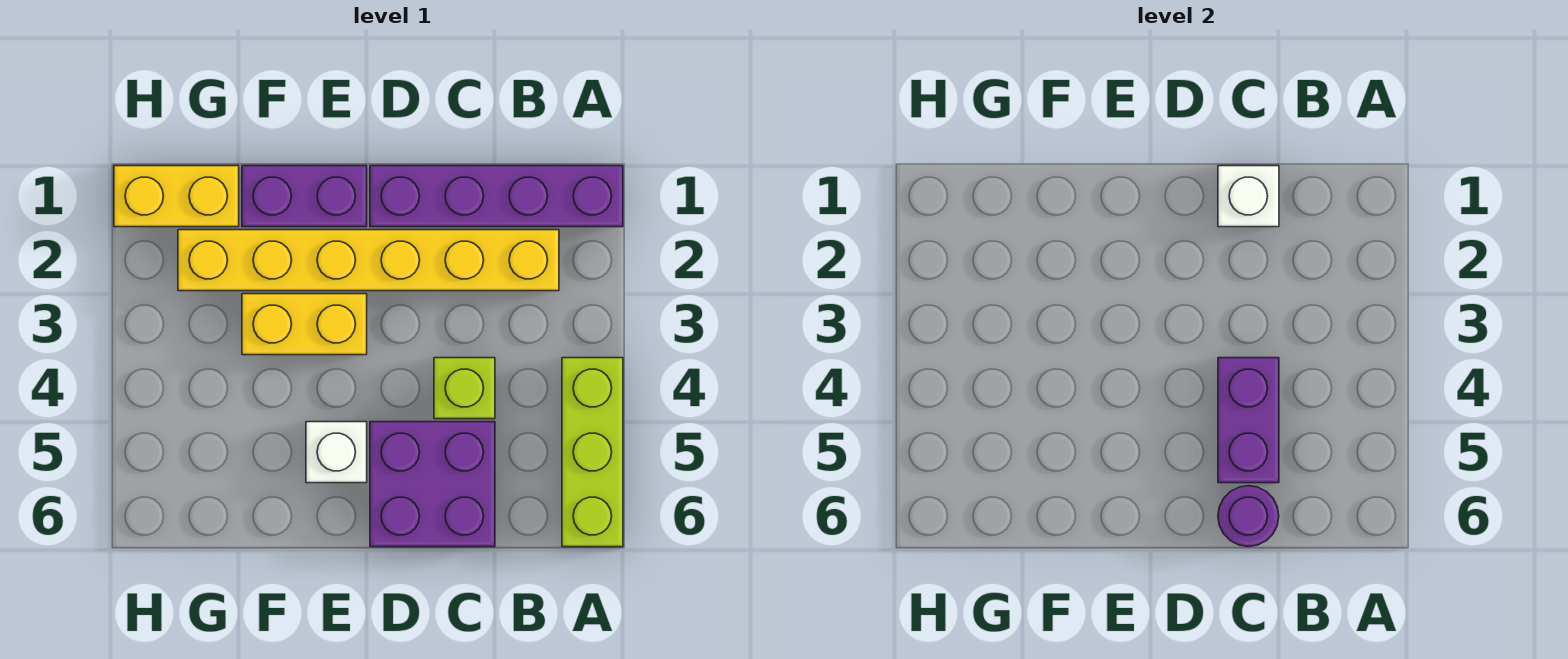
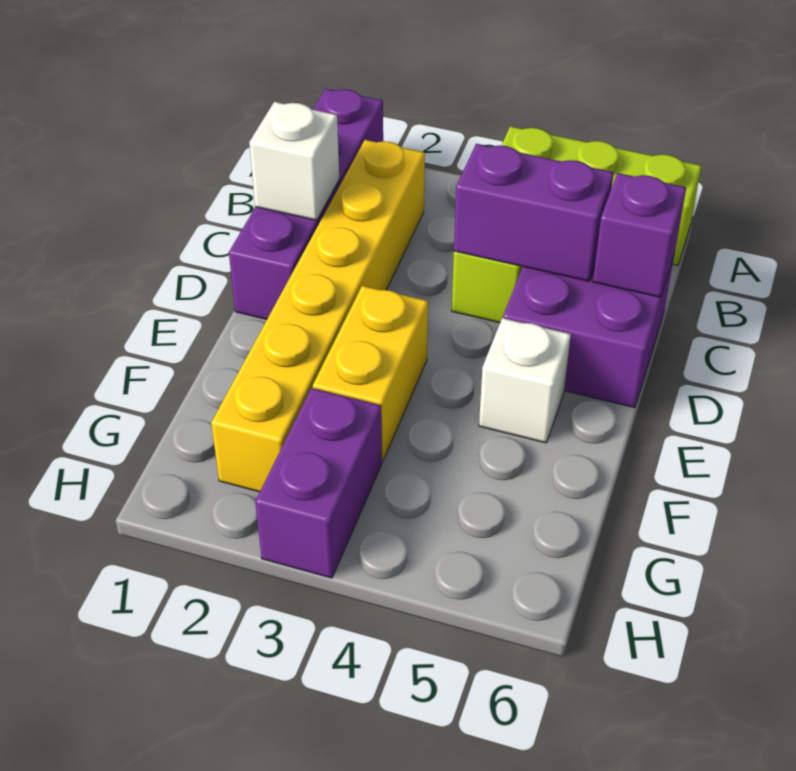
purple 1x1 round brick [1218,486,1279,547] -> purple 1x1 brick [593,173,686,297]
purple 1x2 brick [242,166,367,227] -> purple 1x2 brick moved to [255,388,382,578]
yellow 1x2 brick [114,166,239,227] -> none

